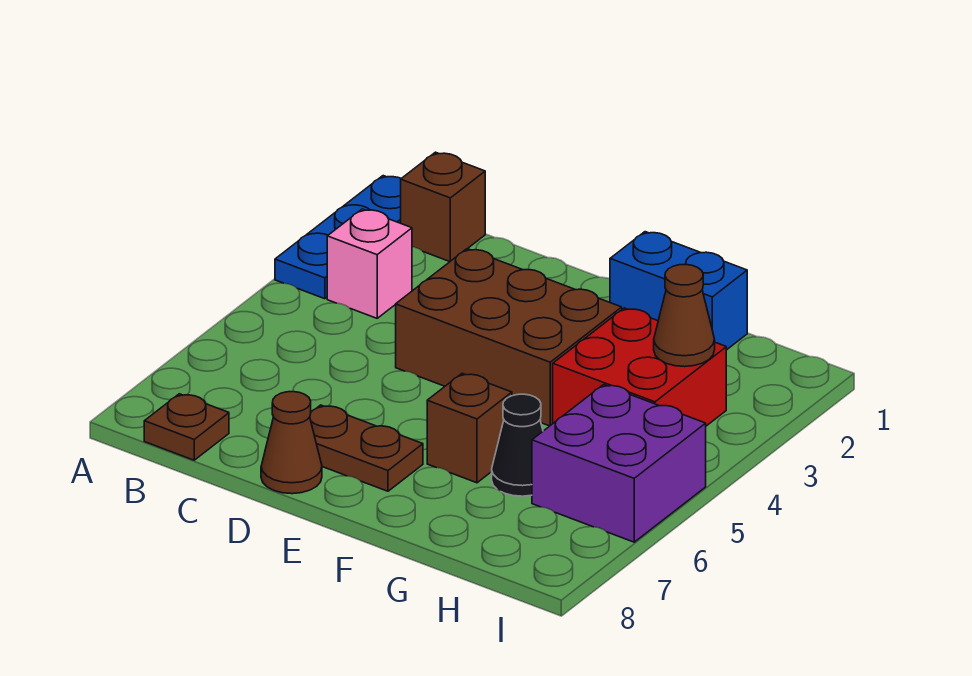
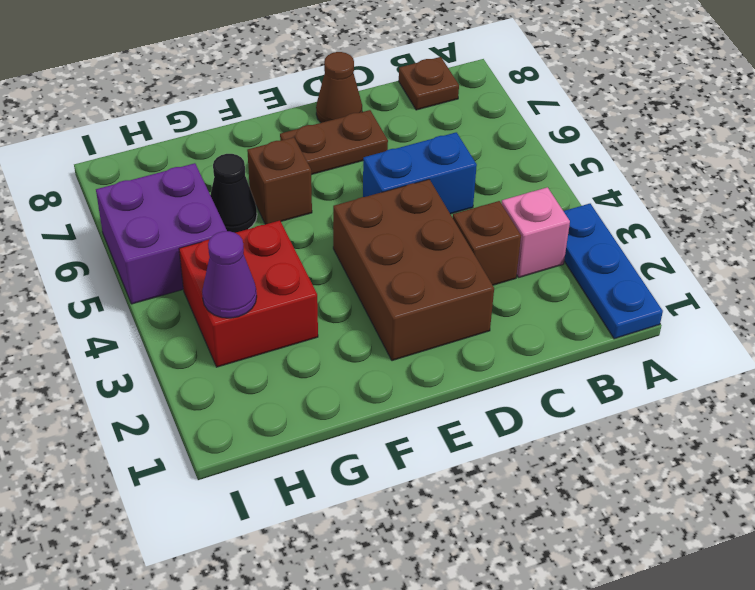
brown 1x1 brick [401,152,485,262] -> brown 1x1 brick moved to [453,201,521,285]
brown 2x3 brick [396,249,622,426] -> brown 2x3 brick turned to [333,179,494,361]
blue 1x2 brick [610,232,747,350] -> blue 1x2 brick moved to [363,132,477,214]
brown 1x1 cone [654,264,715,367] -> purple 1x1 cone [202,231,257,318]

